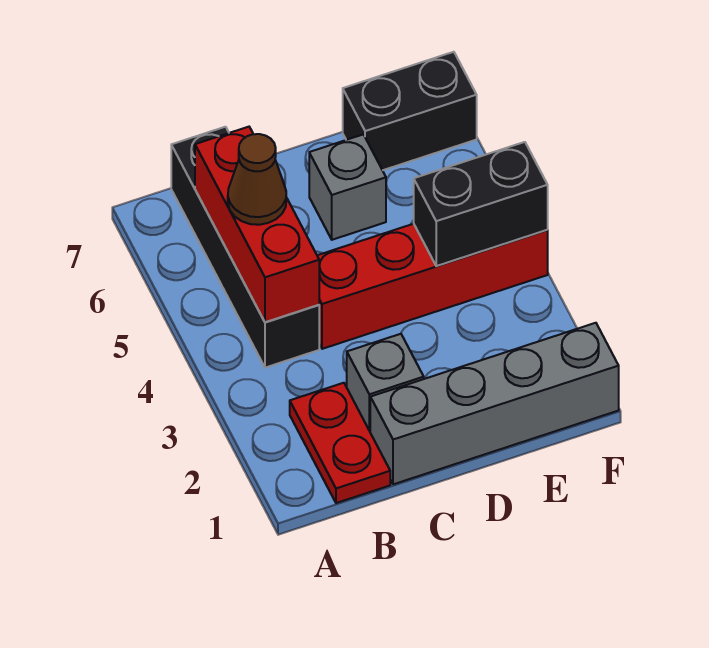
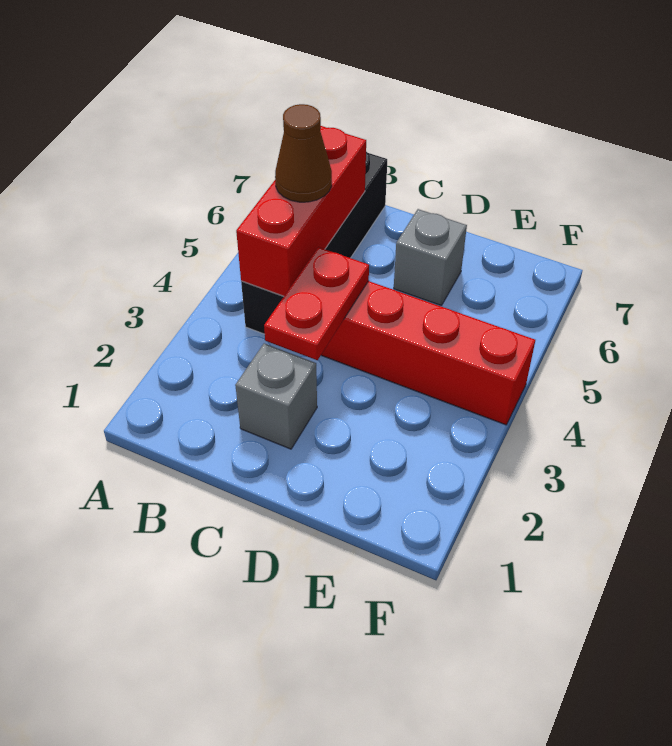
red 1x2 plate [290,383,390,503] -> red 1x2 plate moved to [264,247,369,360]
grey 1x4 brick [370,323,619,484] -> none
black 1x2 brick [414,142,548,266] -> none
black 1x2 brick [343,52,477,170] -> none

